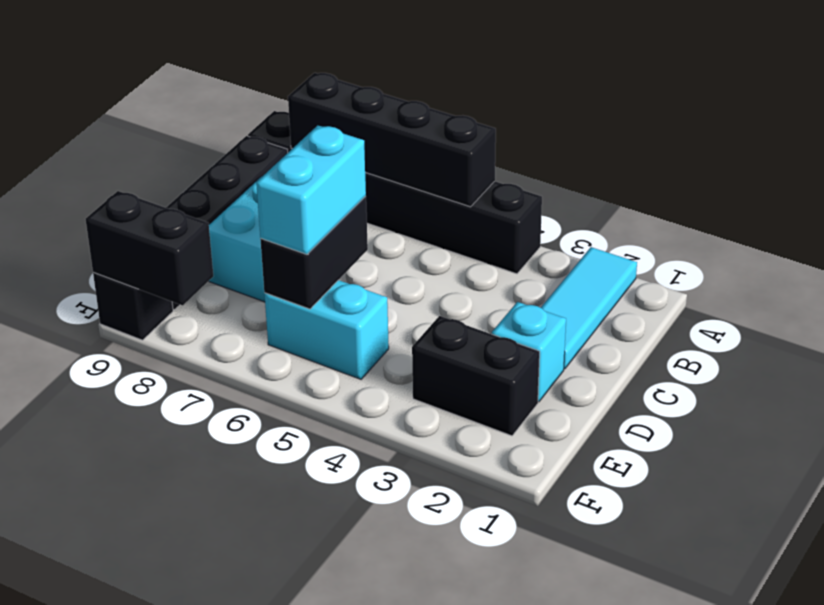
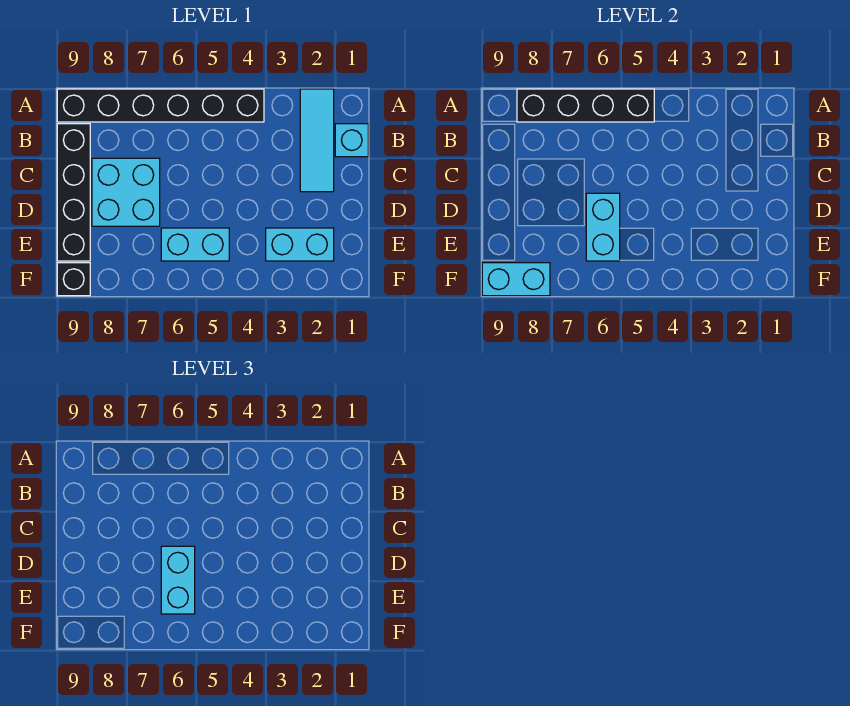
cyan 1x1 brick [492,302,566,402] -> cyan 1x1 brick moved to [335,124,368,157]
black 1x2 brick [260,196,368,309] -> cyan 1x2 brick [586,193,620,261]
black 1x2 brick [412,316,540,436] -> cyan 1x2 brick [266,228,334,261]
black 1x2 brick [86,191,213,305] -> cyan 1x2 brick [482,263,550,296]

